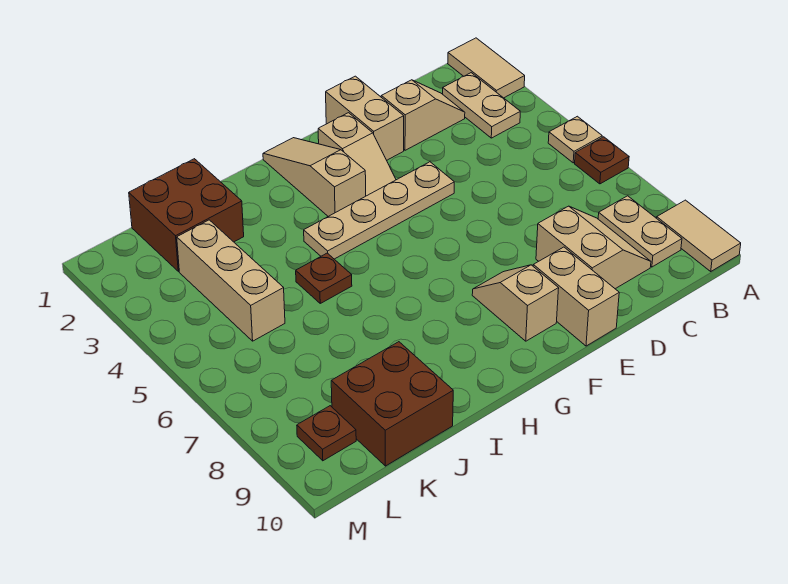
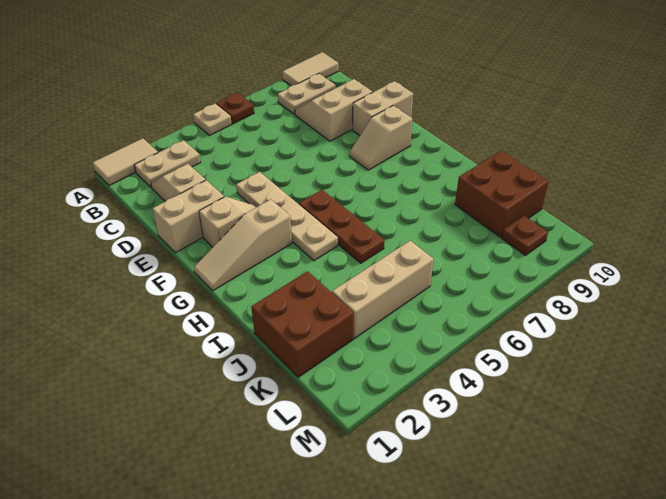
brown 1x1 plate [296,253,352,303] -> brown 1x3 plate [299,190,384,263]

